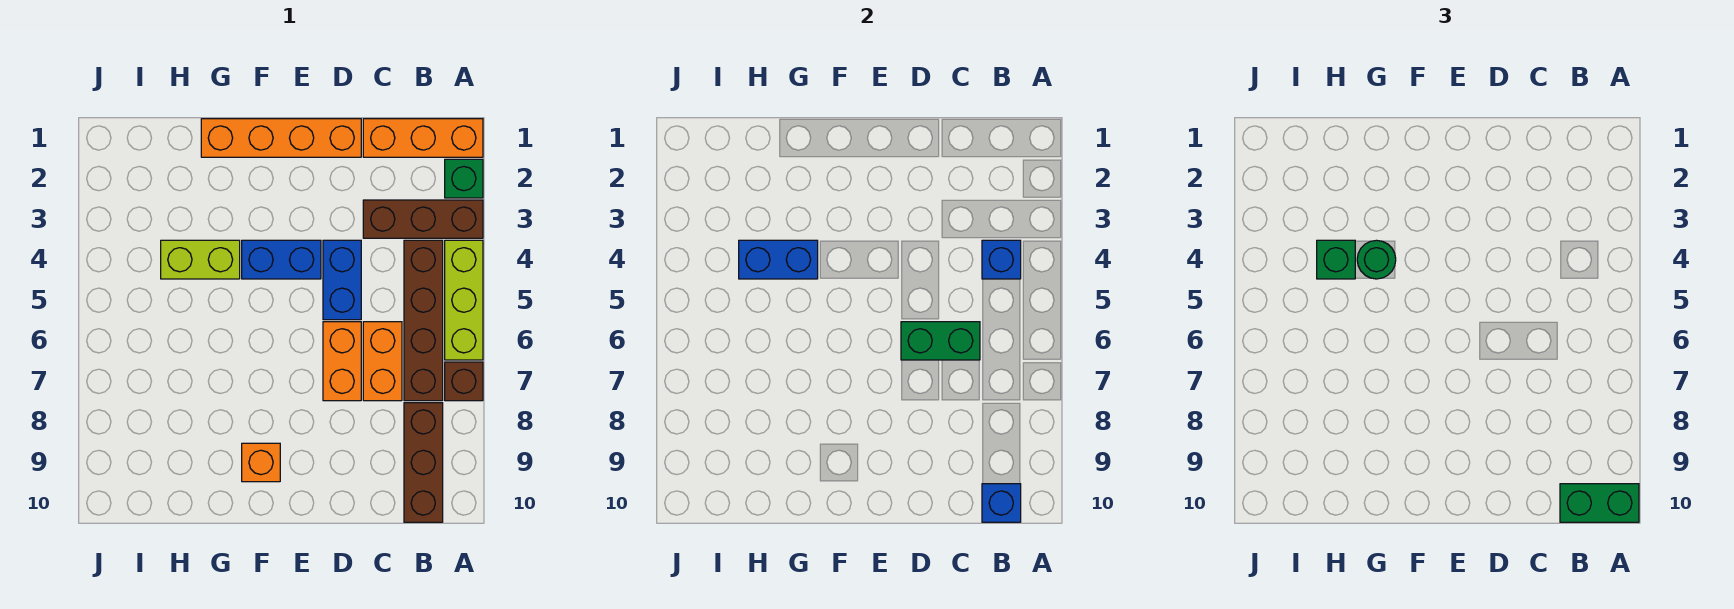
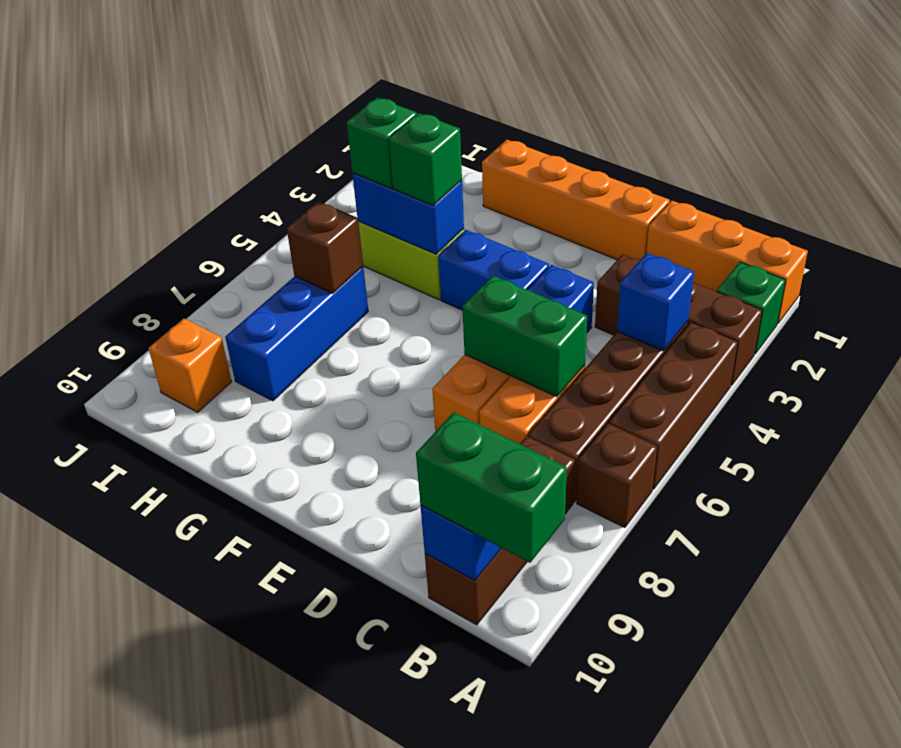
lime 1x3 brick [445,240,483,360] -> brown 1x3 brick [609,322,738,490]
orange 1x1 brick [242,443,280,482] -> orange 1x1 brick moved to [148,319,232,412]
green 1x1 round brick [1357,240,1396,279] -> green 1x1 brick [389,113,462,205]
none -> blue 1x3 brick [225,267,368,401]
none -> brown 1x1 brick [287,201,363,293]

